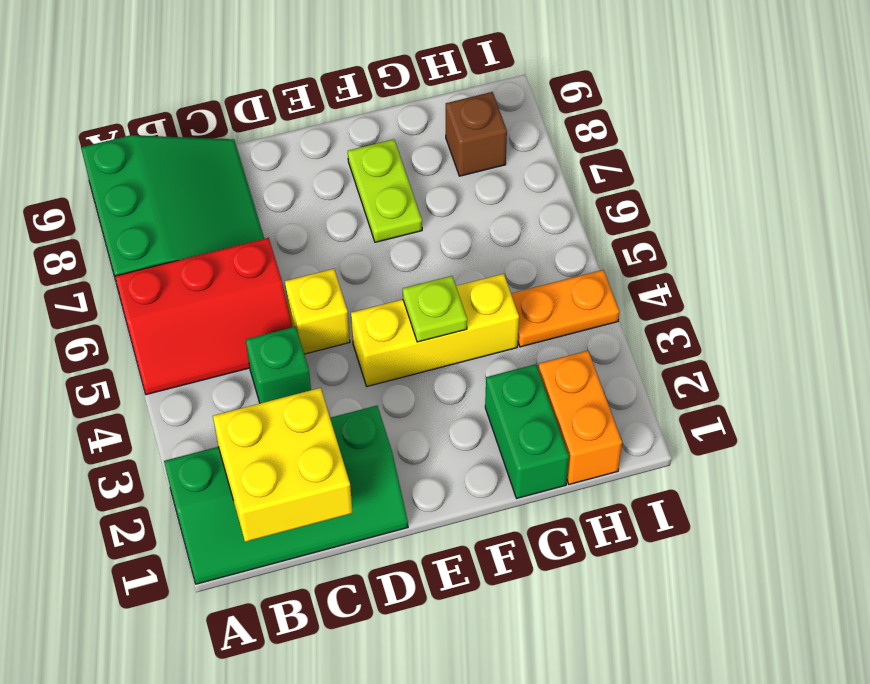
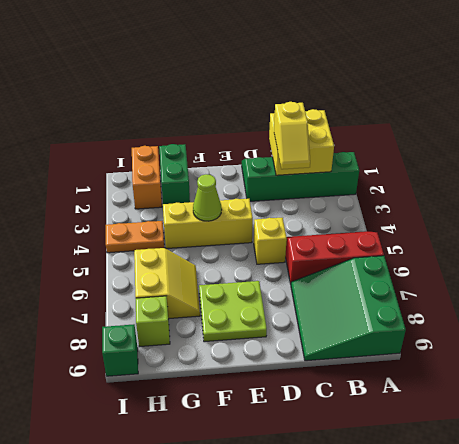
none -> yellow 1x2 slope [274,102,310,169]
green 1x1 brick [246,327,311,403] -> green 1x1 brick moved to [102,324,138,376]
lime 1x1 plate [403,276,467,342] -> lime 1x1 cone [193,174,222,221]
lime 1x2 plate [348,139,422,242] -> lime 2x2 plate [199,281,267,342]
none -> yellow 2x2 slope [134,248,200,319]
brown 1x1 brick [446,92,507,176] -> lime 1x1 brick [135,296,170,347]

